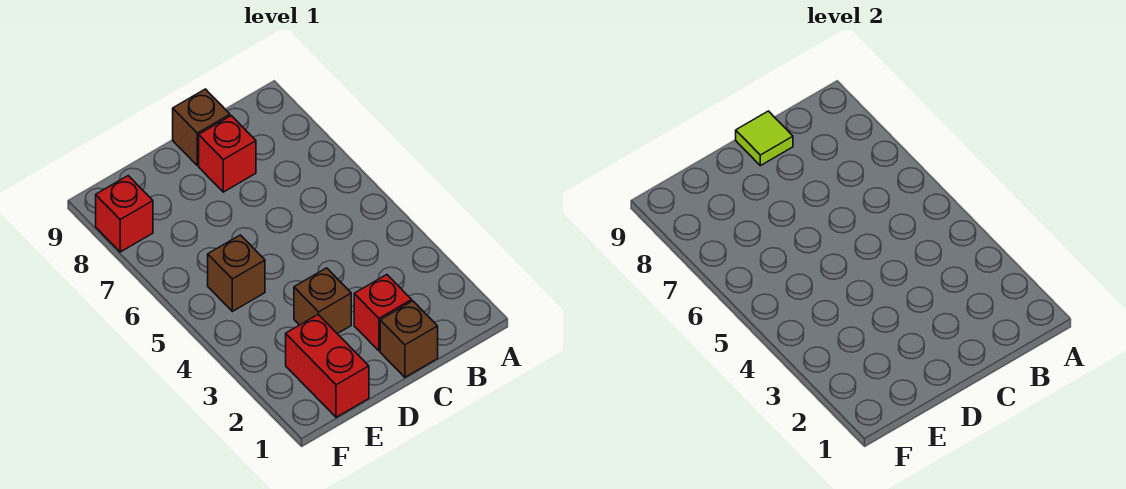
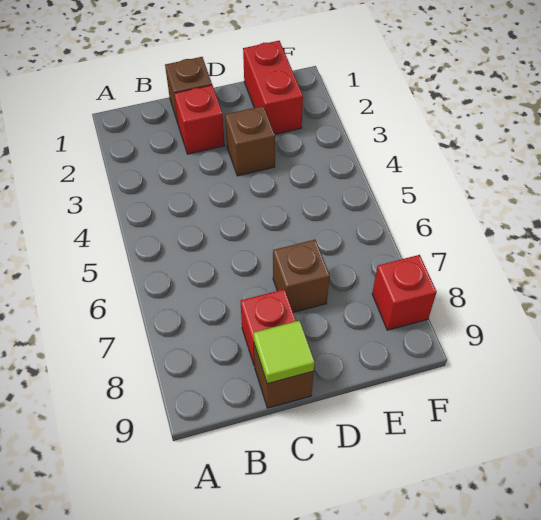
brown 1x1 brick [208,235,265,311] -> brown 1x1 brick moved to [273,239,330,312]

